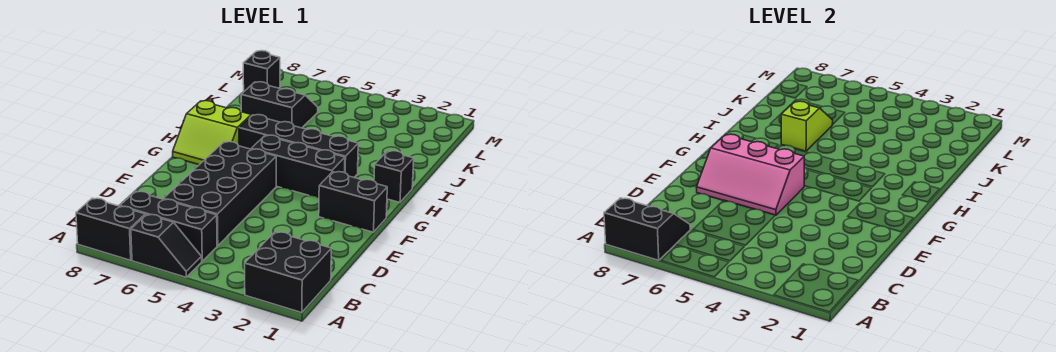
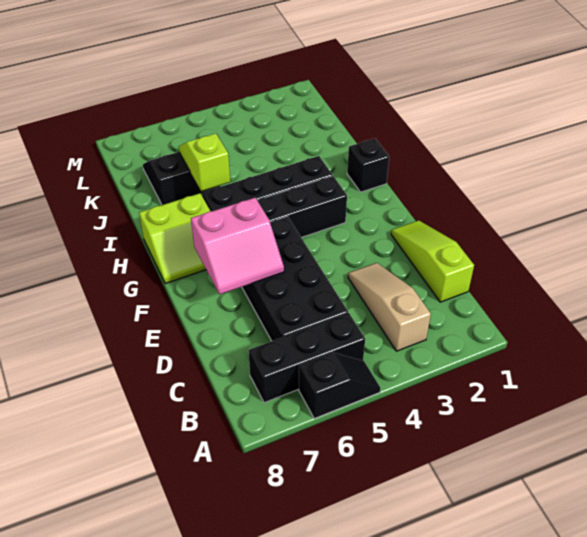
black 2x2 brick [245,232,331,313] -> none
black 1x2 brick [76,198,145,260] -> none
black 2x2 slope [604,198,690,260] -> none
none -> tan 1x3 slope [348,263,431,351]
none -> lime 1x3 slope [391,220,474,302]
pink 2x3 slope [696,134,804,215] -> pink 2x2 slope [191,198,284,294]
black 1x2 brick [319,172,387,232] -> none
black 1x1 brick [243,51,280,91] -> none

